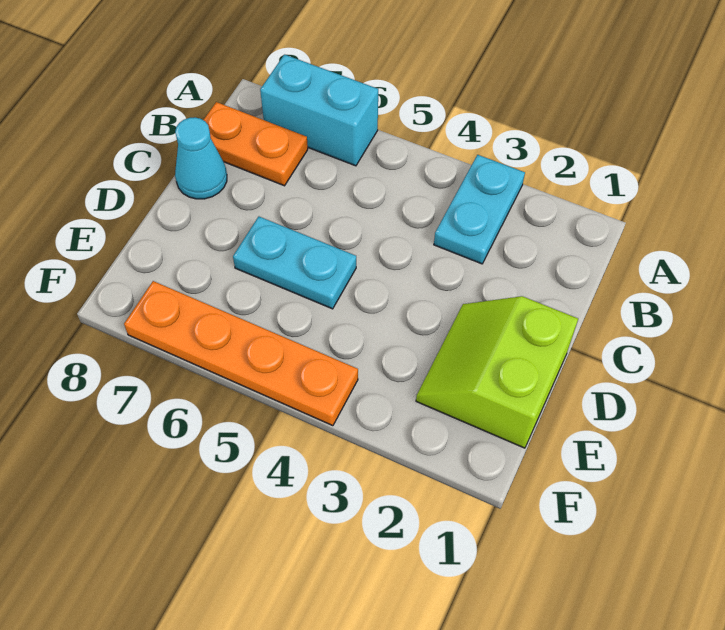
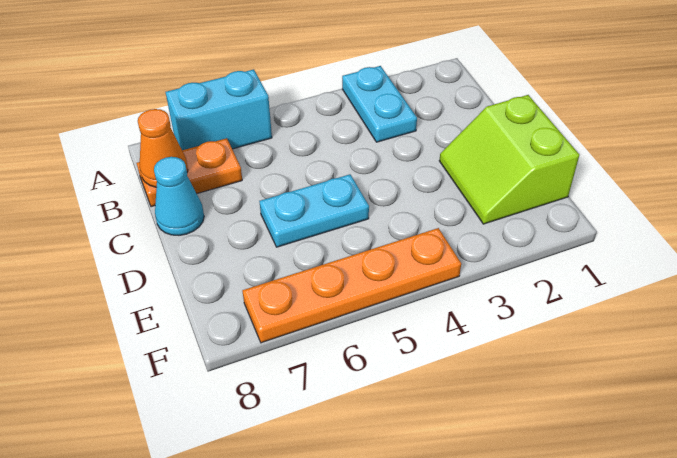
none -> orange 1x1 cone [138,109,188,187]

